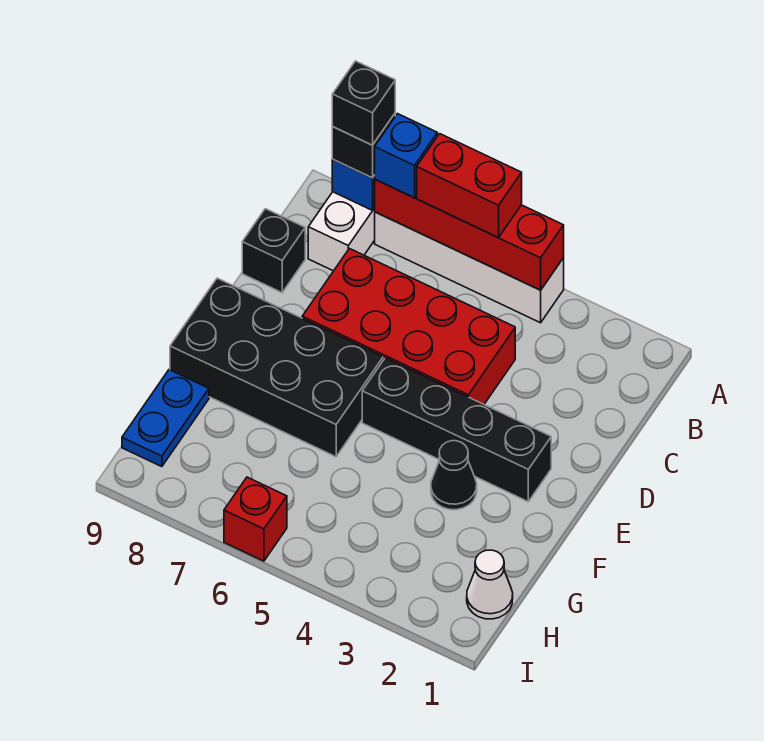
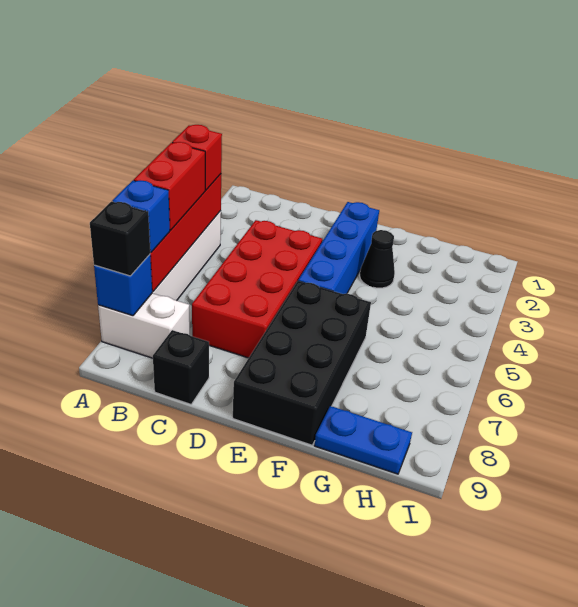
black 1x1 brick [332,61,395,145] -> none
black 1x4 brick [362,358,551,501] -> blue 1x4 brick [298,202,379,294]
white 1x1 cone [467,550,513,619] -> none
red 1x1 brick [224,477,287,561] -> red 1x1 brick moved to [172,125,222,190]

